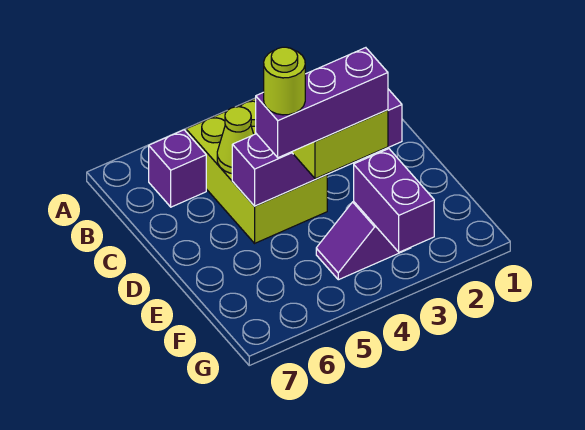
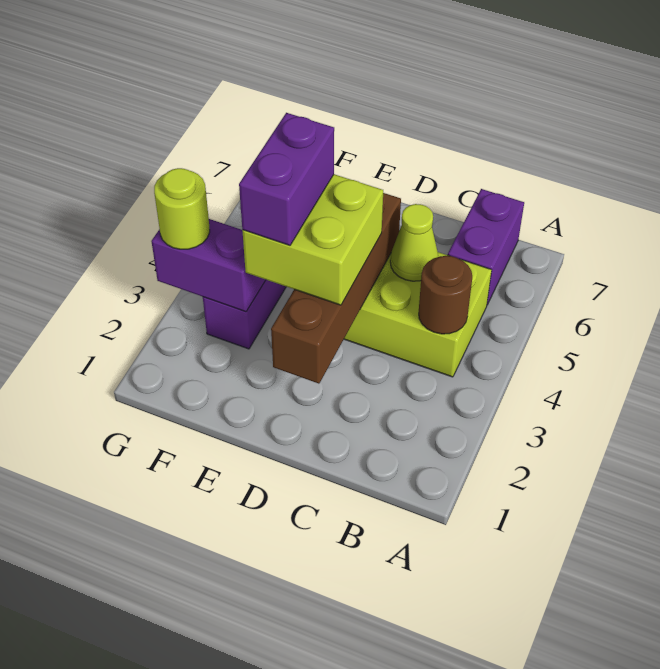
none -> brown 1x1 round brick [419,256,472,334]
purple 1x1 brick [149,130,206,207] -> purple 1x2 brick [448,189,524,305]
purple 1x4 brick [232,89,402,206] -> brown 1x4 brick [271,193,401,384]
purple 1x3 brick [256,48,388,158] -> purple 1x2 brick [239,113,334,245]
lime 1x1 round brick [264,47,305,115] -> lime 1x1 round brick moved to [154,168,210,249]

